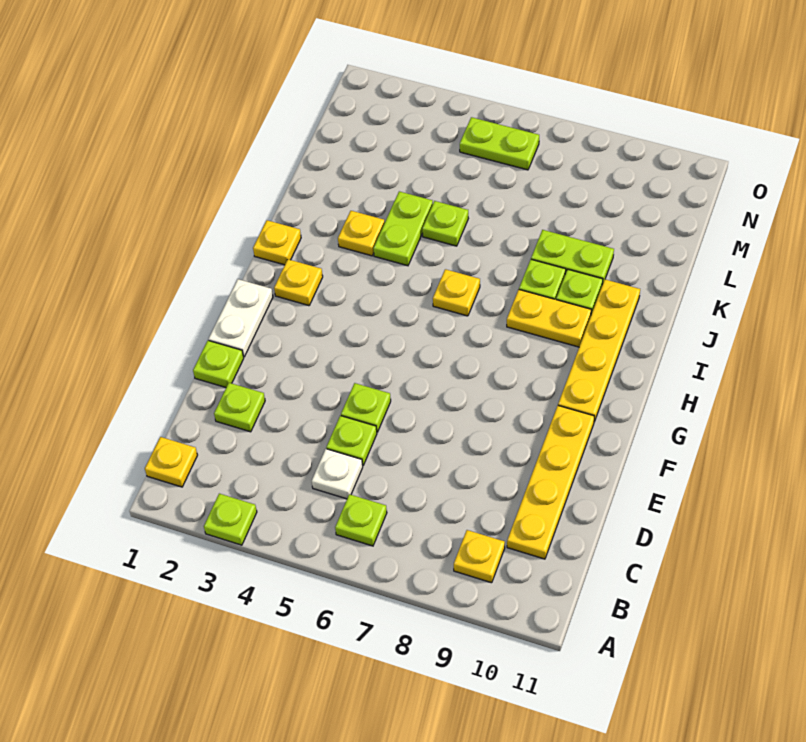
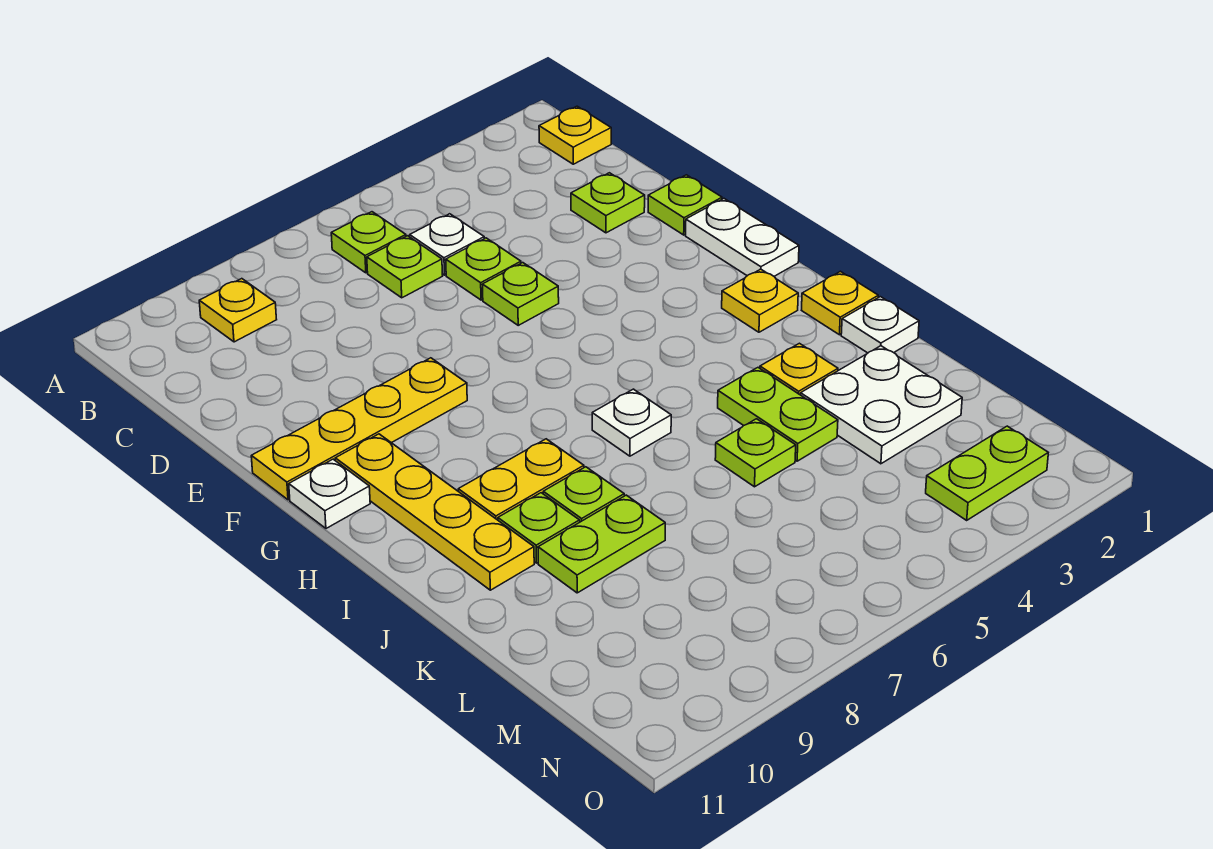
lime 1x1 plate [204,494,257,545] -> lime 1x1 plate moved to [367,236,443,298]
yellow 1x4 plate [507,406,594,559] -> yellow 1x4 plate turned to [251,358,467,500]
none -> white 1x1 plate [289,459,370,528]
yellow 1x1 plate [433,269,480,316] -> white 1x1 plate [592,389,671,456]
none -> white 1x1 plate [841,297,919,353]
none -> white 2x2 plate [801,346,962,464]
lime 1x2 plate [460,117,539,170] -> lime 1x2 plate moved to [926,426,1048,520]

